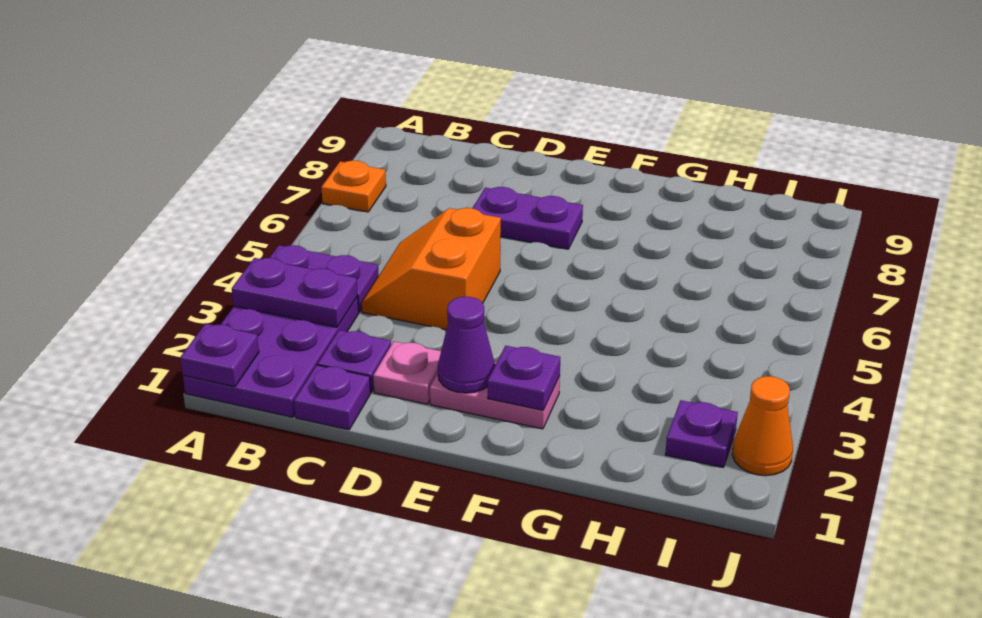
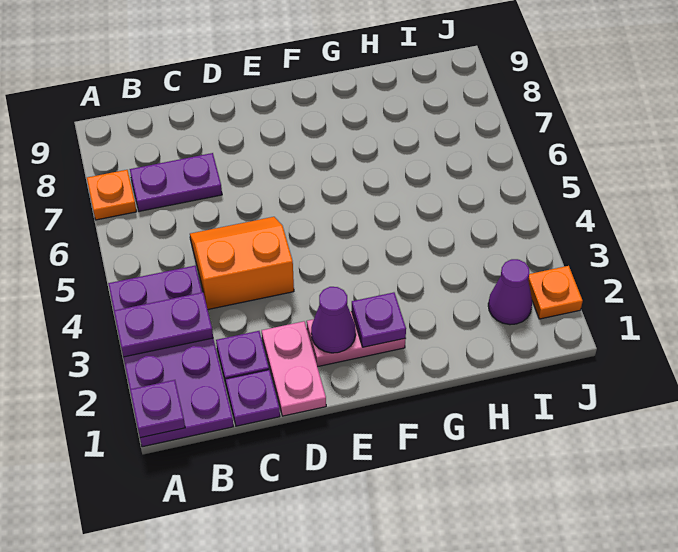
orange 2x2 slope [362,208,501,329] -> orange 2x2 slope turned to [190,217,294,309]
pink 1x1 plate [373,341,441,404] -> pink 1x2 plate [262,321,326,416]
purple 1x2 plate [472,187,583,249] -> purple 1x2 plate moved to [130,153,222,211]
purple 1x1 plate [665,400,738,468] -> purple 1x1 cone [488,259,532,325]
orange 1x1 cone [732,376,793,476] -> orange 1x1 plate [528,266,583,319]

